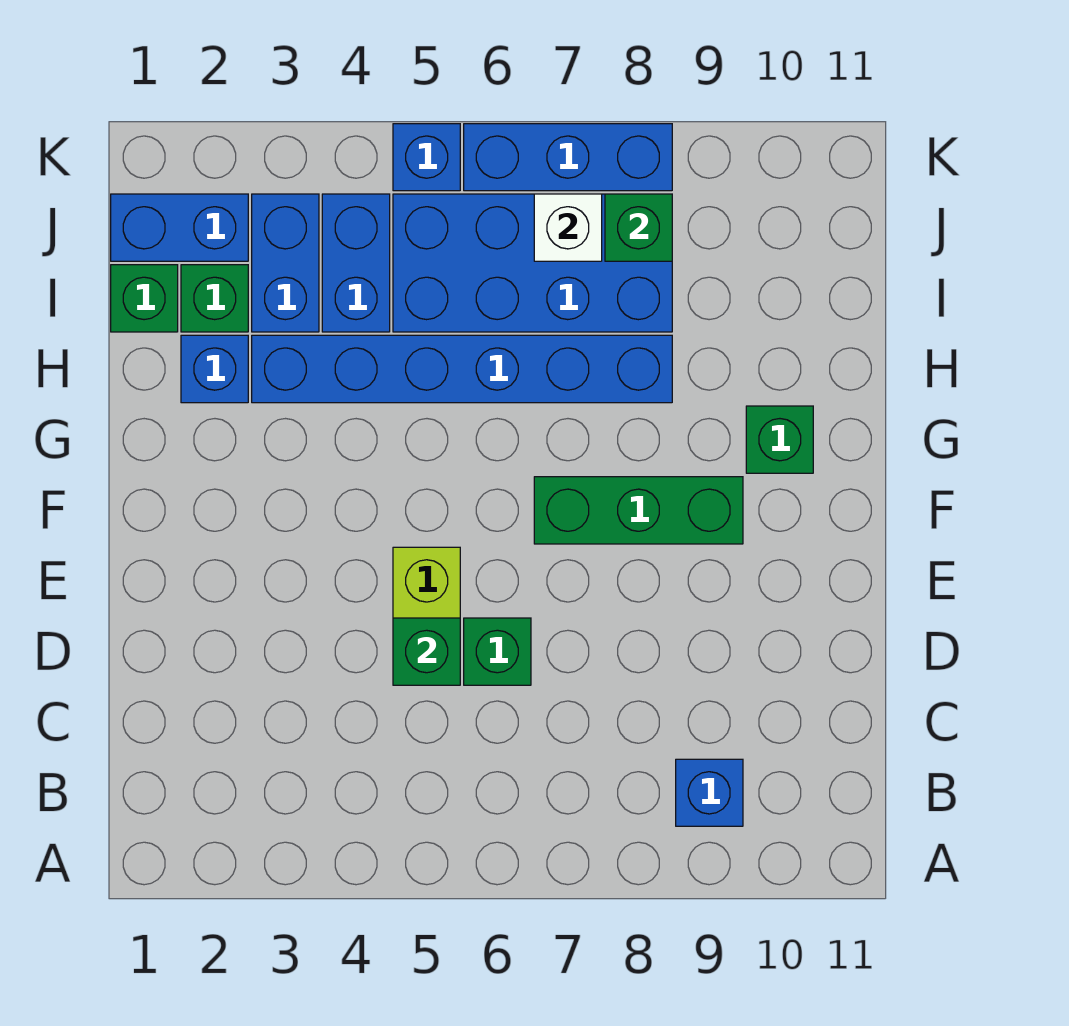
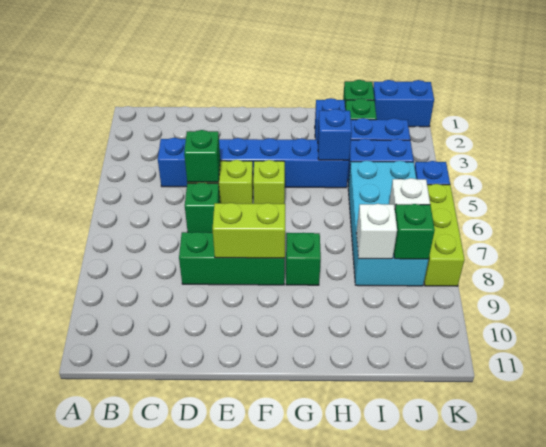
blue 1x1 brick [676,759,743,826] -> blue 1x1 brick moved to [318,109,352,160]
none -> lime 1x2 brick [213,203,285,258]
none -> lime 1x1 brick [253,160,285,204]
green 1x3 brick [534,477,743,544] -> green 1x3 brick turned to [179,232,285,285]
green 1x1 brick [746,406,813,473] -> green 1x1 brick moved to [286,233,321,285]
blue 1x6 brick [252,335,672,403] -> blue 1x6 brick turned to [158,138,349,188]
blue 2x4 brick [393,194,672,332] -> cyan 2x4 brick [348,161,429,286]
none -> white 1x1 brick [356,204,397,259]
blue 1x2 brick [111,194,248,261] -> blue 1x2 brick turned to [373,80,434,127]
blue 1x3 brick [464,124,672,191] -> lime 1x3 brick [424,184,465,286]

